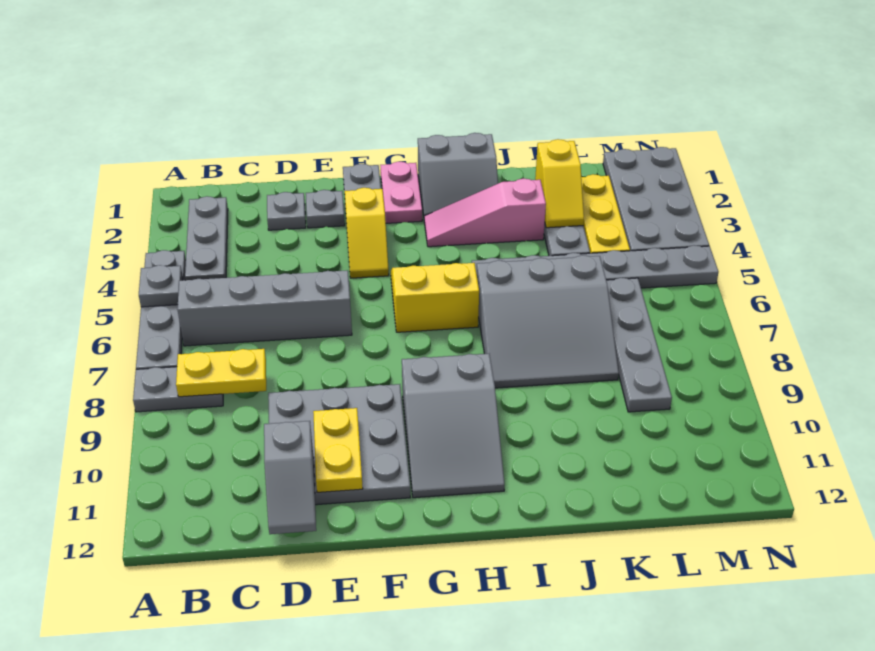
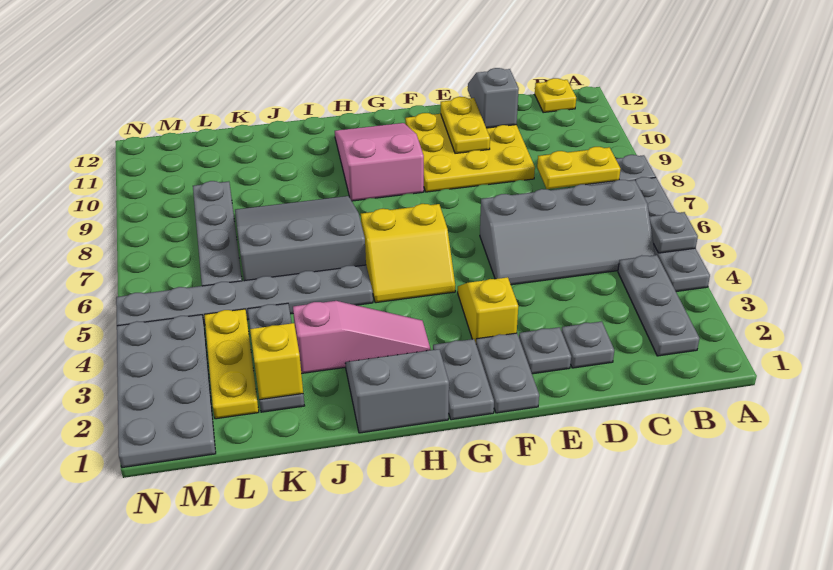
none -> yellow 1x1 plate [535,78,576,113]
grey 3x3 plate [268,384,410,505] -> yellow 3x3 plate [405,113,535,192]
pink 1x2 plate [380,162,422,223] -> grey 1x2 plate [433,339,494,420]
grey 2x3 slope [402,354,504,498] -> pink 2x3 slope [335,123,424,201]

